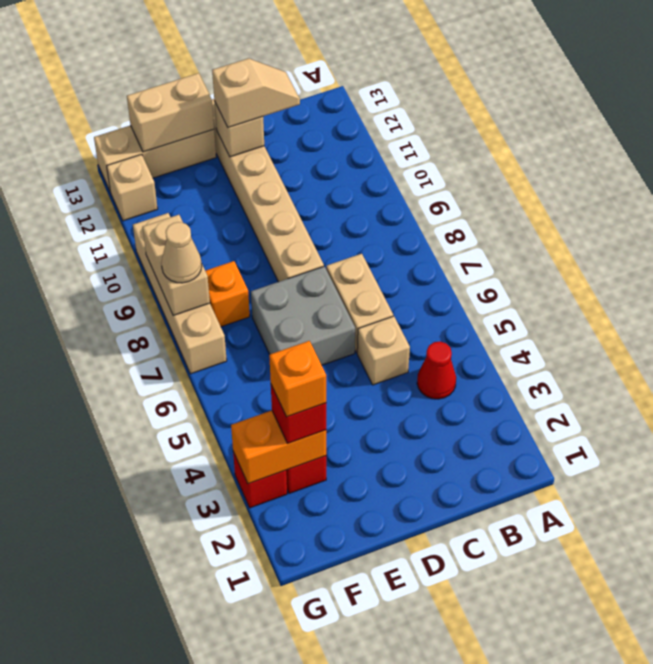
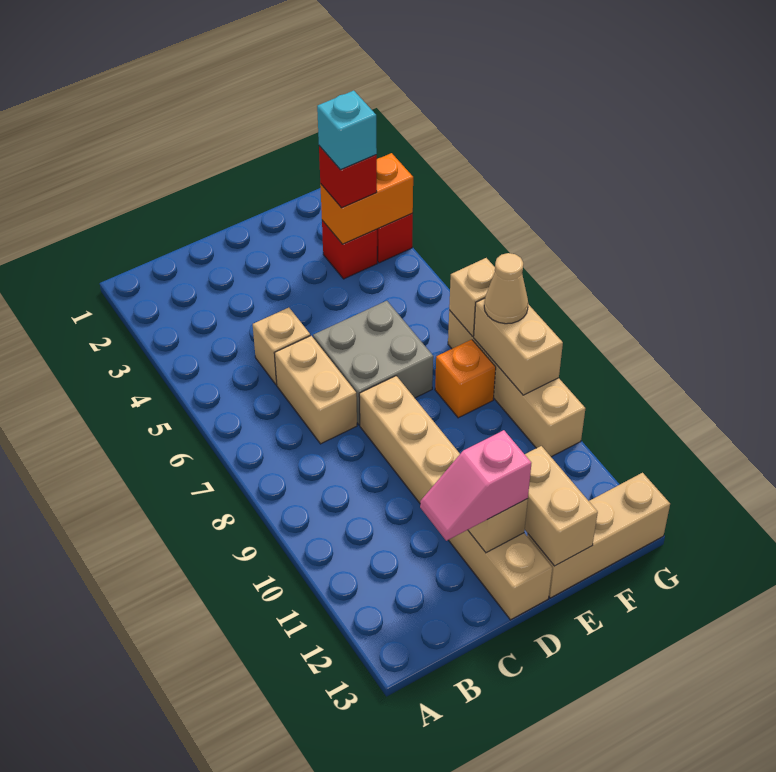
red 1x1 cone [417,342,456,399] -> none
tan 1x2 slope [212,58,300,128] -> pink 1x2 slope [420,430,531,541]
tan 1x2 brick [127,73,214,152] -> tan 1x2 brick turned to [525,446,598,566]
orange 1x1 brick [269,341,326,417] -> cyan 1x1 brick [317,91,377,170]
tan 1x1 brick [107,154,158,221] -> tan 1x1 brick moved to [449,258,495,337]

